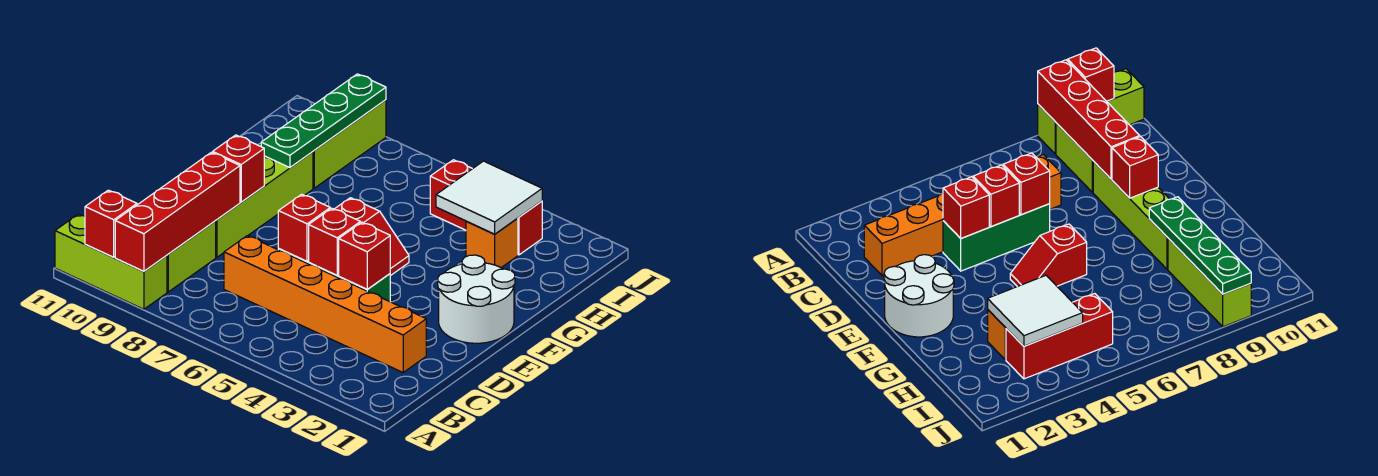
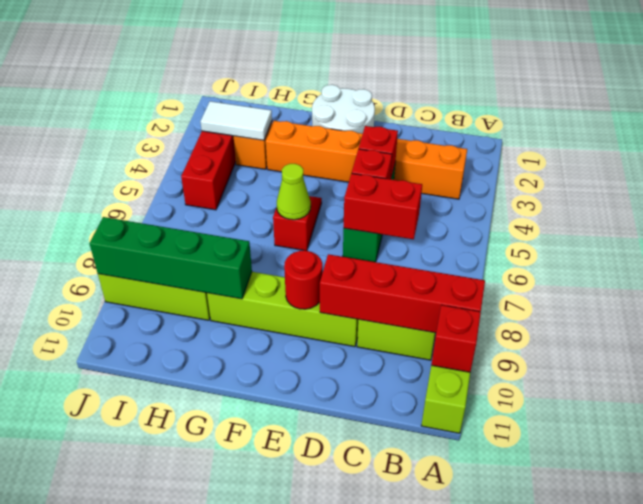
orange 1x6 brick [224,236,426,372] -> orange 1x6 brick turned to [266,121,467,199]
red 1x1 brick [278,194,330,261] -> red 1x2 brick [344,173,422,239]
red 1x1 brick [213,135,264,202] -> red 1x1 round brick [284,250,322,309]
none -> lime 1x1 cone [277,164,311,220]
green 1x4 plate [261,74,386,168] -> green 1x4 brick [90,217,252,299]
white 2x2 tile [436,161,542,234] -> white 1x2 tile [201,101,272,140]

